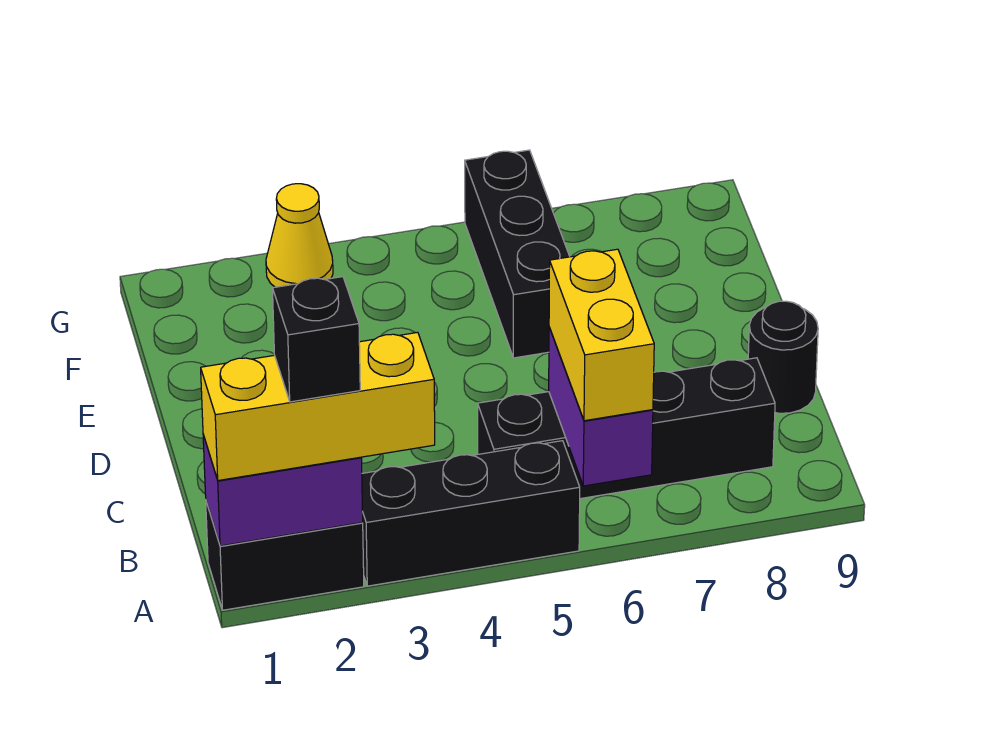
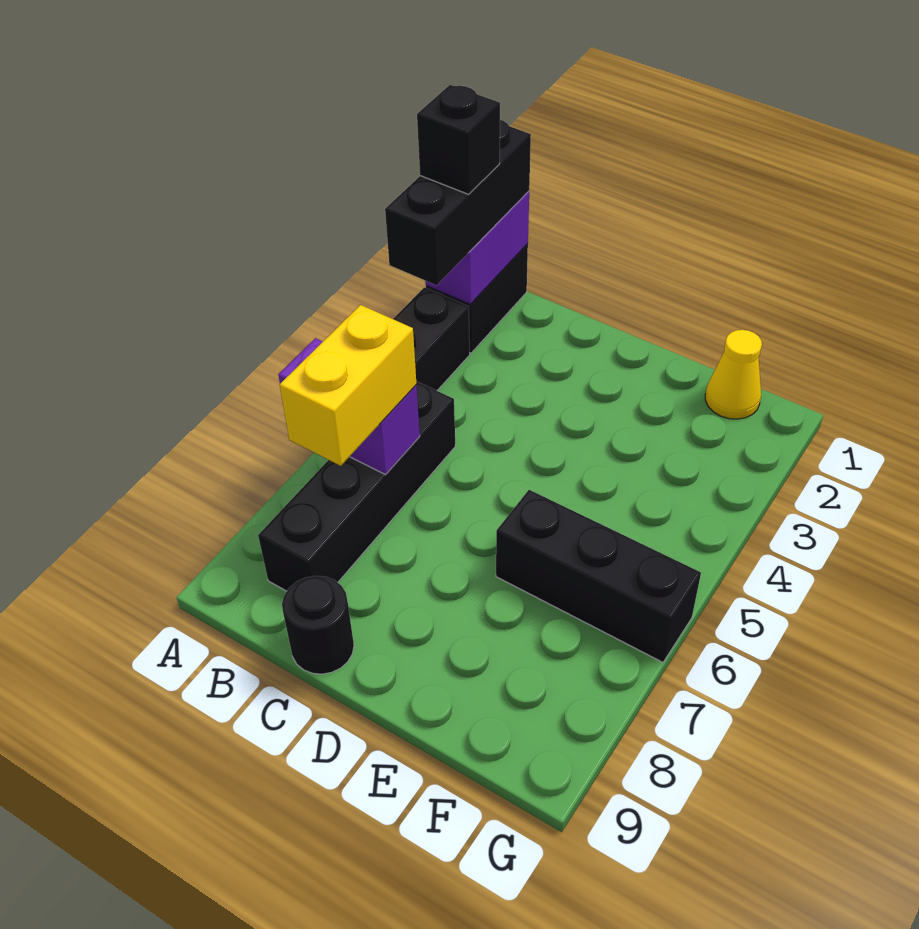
yellow 1x3 brick [201,332,435,481] -> black 1x3 brick [385,120,531,285]
yellow 1x2 brick [549,249,654,421] -> yellow 1x2 brick turned to [280,305,416,466]
yellow 1x1 cone [266,184,333,287] -> yellow 1x1 cone moved to [705,330,762,419]

